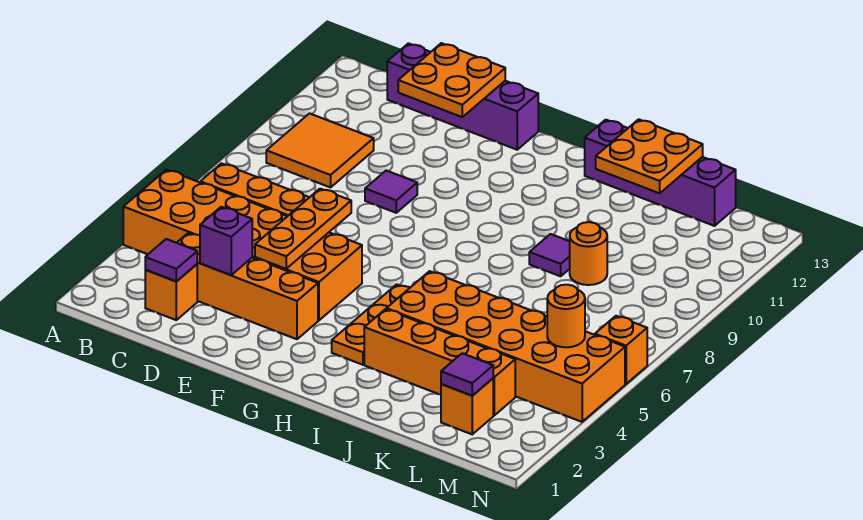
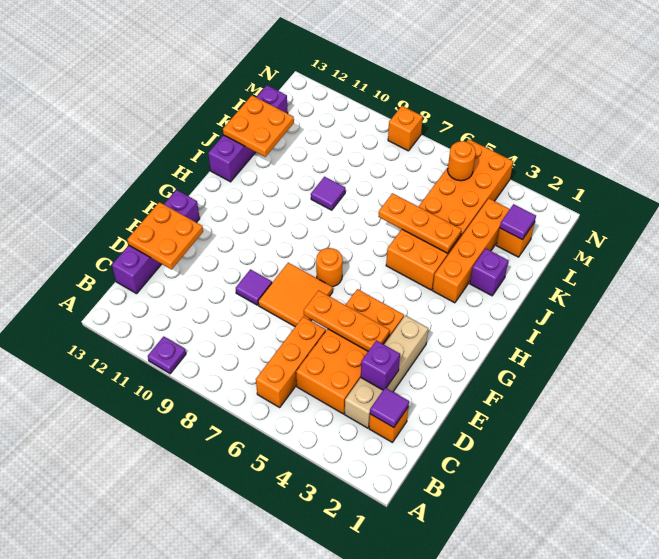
orange 2x6 brick [123,170,362,320] -> orange 2x4 brick [296,289,404,414]
none -> purple 1x1 plate [148,336,186,374]
orange 2x2 tile [266,113,374,187] -> orange 2x2 tile moved to [258,263,333,327]
orange 1x4 brick [177,233,318,339] -> tan 1x4 brick [345,315,428,428]
orange 1x3 plate [332,284,409,365] -> orange 1x3 plate moved to [378,193,461,253]
none -> purple 1x1 brick [470,249,508,296]
orange 1x1 round brick [570,222,607,285] -> orange 1x1 round brick moved to [316,248,343,287]
orange 1x1 brick [595,316,647,384] -> orange 1x1 brick moved to [388,106,423,151]

